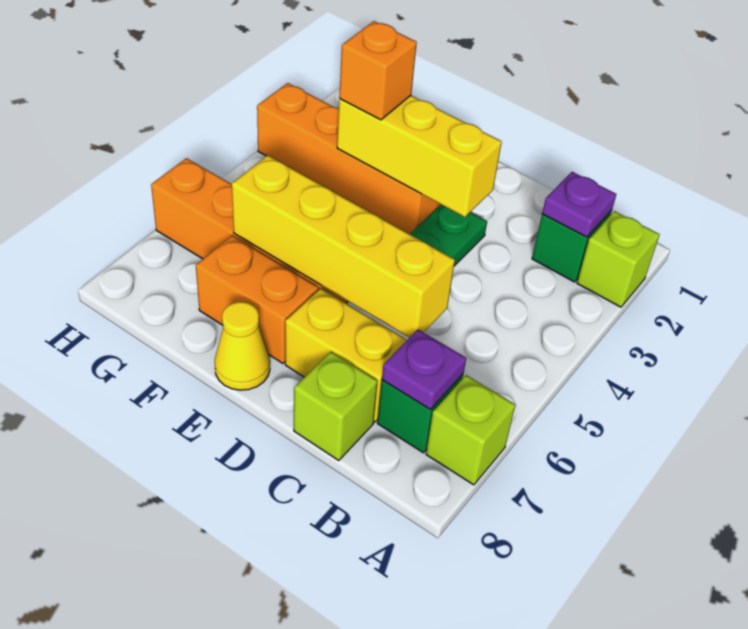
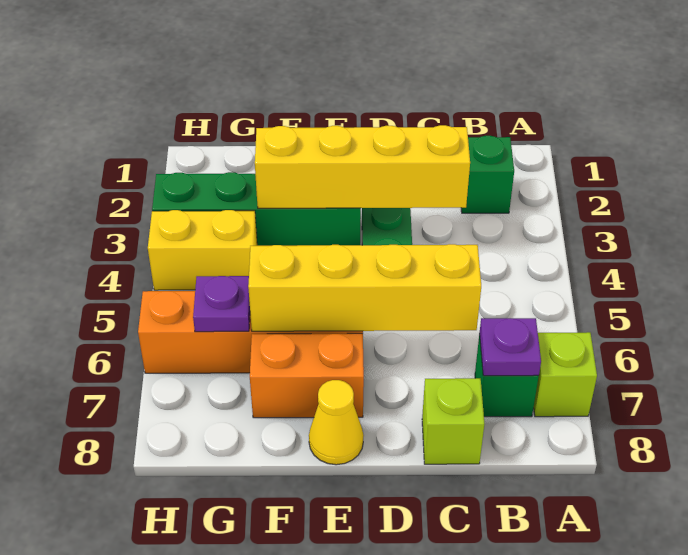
lime 1x1 brick [577,211,660,307] -> none
purple 1x1 plate [542,172,616,237] -> purple 1x1 plate moved to [193,276,250,332]
yellow 1x2 brick [285,288,407,422] -> yellow 1x2 brick moved to [148,210,257,290]
yellow 1x3 brick [337,96,502,217] -> yellow 1x4 brick [255,125,470,208]
orange 1x4 brick [257,83,441,234] -> green 1x4 brick [152,172,361,246]
orange 1x1 brick [339,21,417,120] -> none

